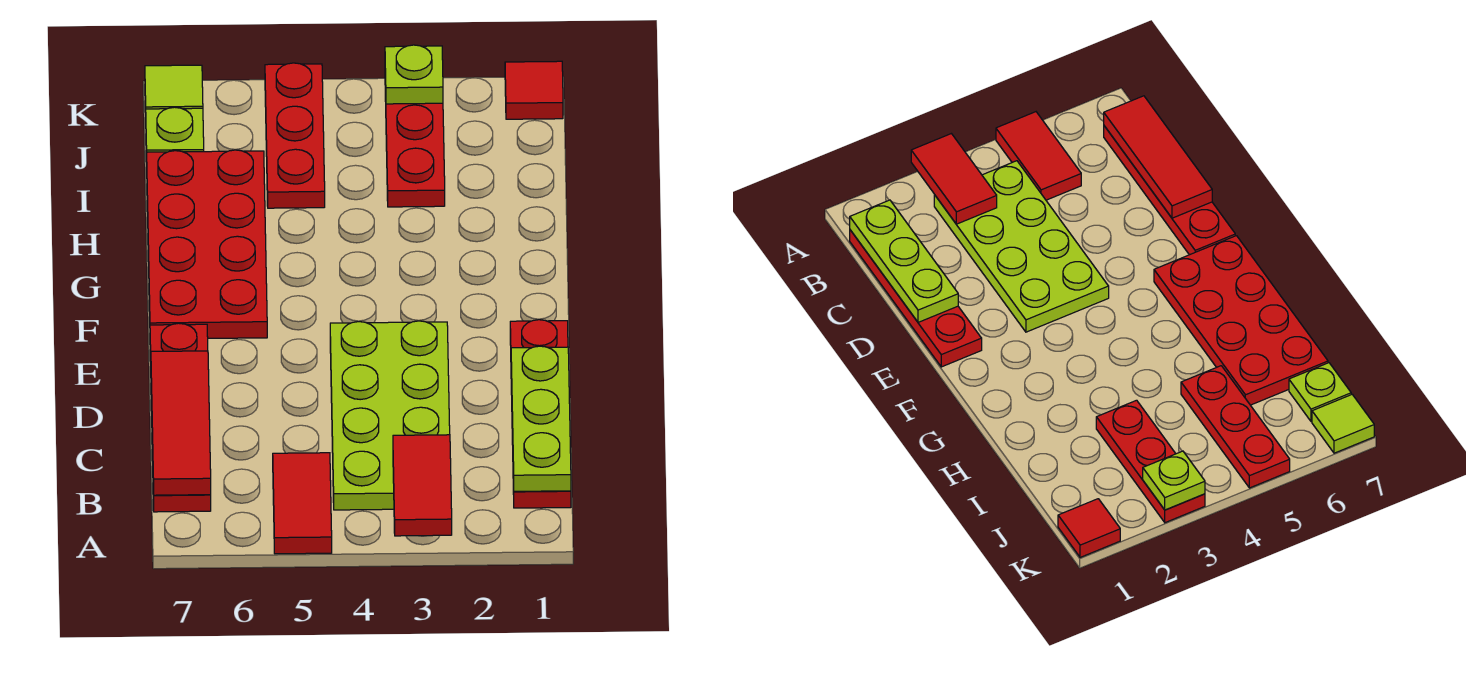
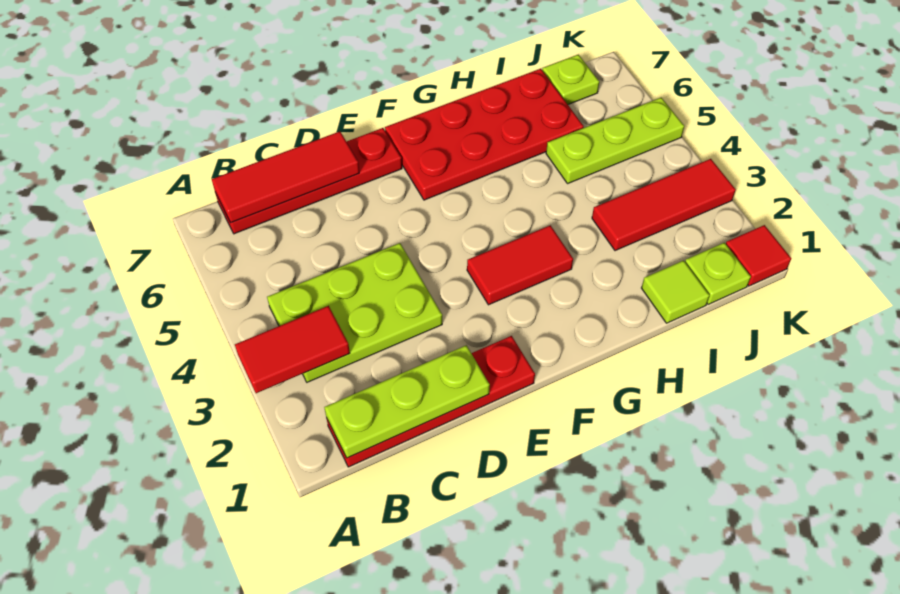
red 1x2 tile [273,453,332,554] -> red 1x2 tile moved to [467,225,573,305]
lime 2x4 plate [330,321,450,510] -> lime 2x3 plate [267,243,442,382]
red 1x3 plate [385,86,445,207] -> red 1x3 tile [592,159,736,251]
red 1x3 plate [265,63,325,208] -> lime 1x3 plate [546,98,684,183]
lime 1x1 plate [385,45,443,104] -> lime 1x1 plate moved to [685,243,751,304]
lime 1x1 tile [145,65,203,112] -> lime 1x1 tile moved to [642,260,710,323]

